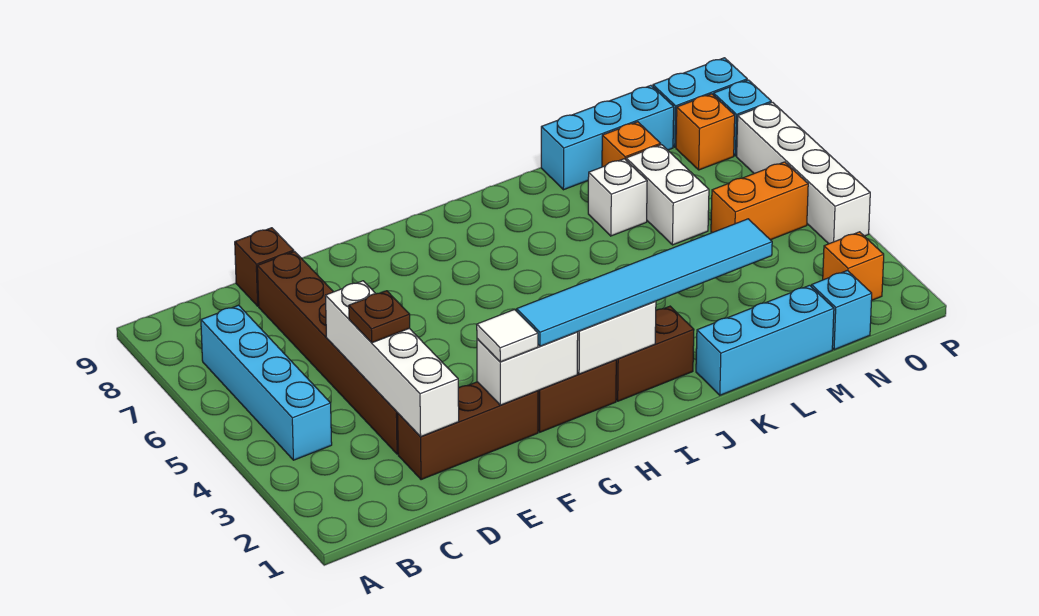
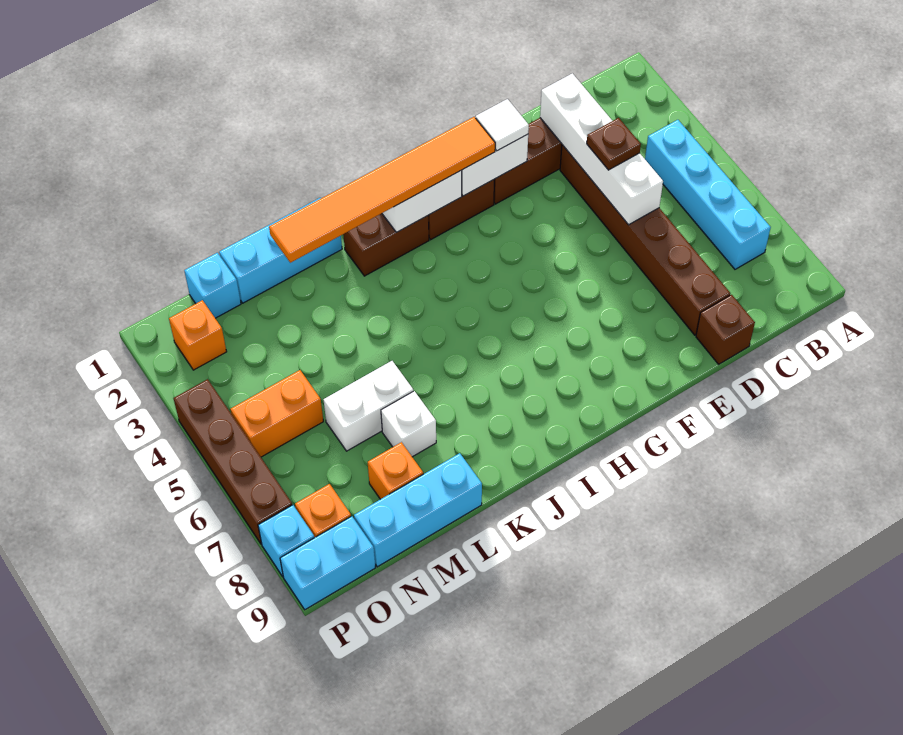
cyan 1x6 tile [517,219,772,346] -> orange 1x6 tile [269,117,495,263]
white 1x2 brick [626,145,709,245] -> white 1x2 brick turned to [324,361,413,451]
white 1x4 brick [737,102,870,244] -> brown 1x4 brick [174,379,292,544]

